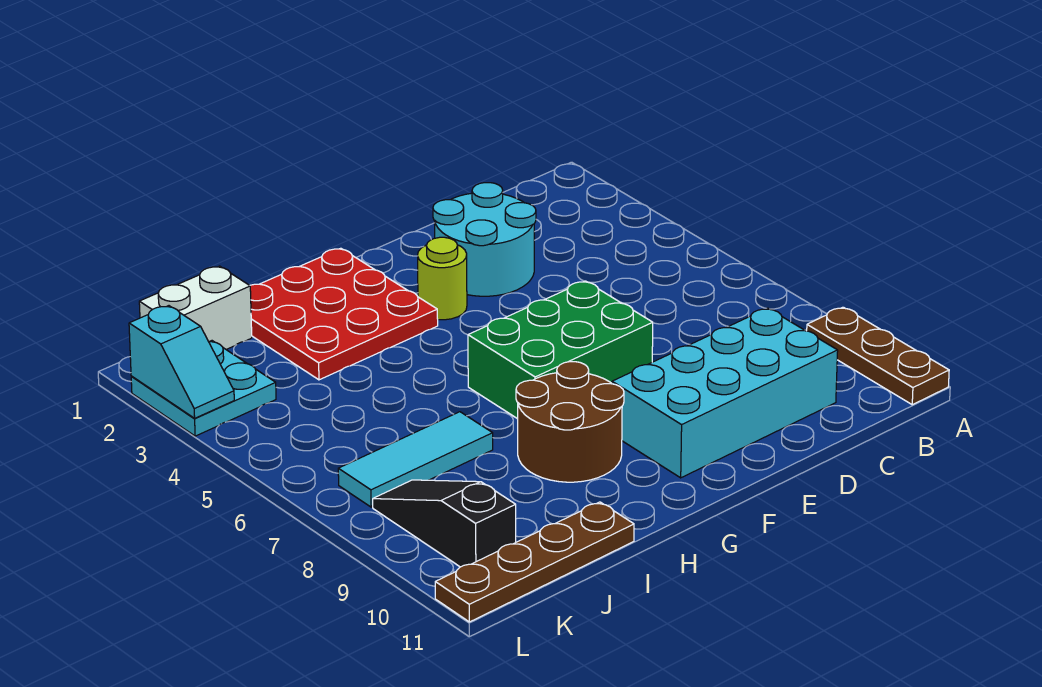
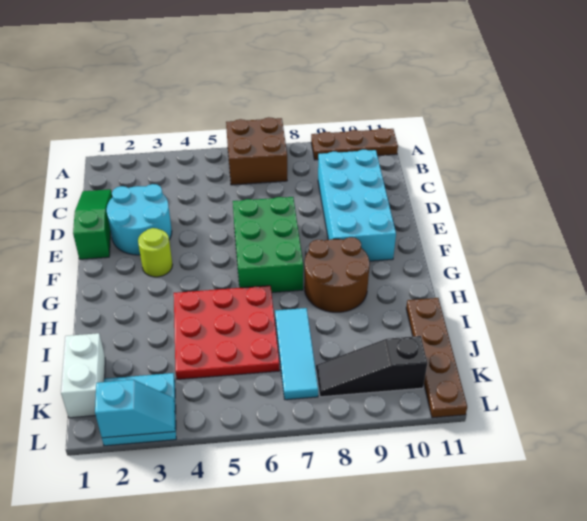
none -> brown 2x2 brick [226,117,287,185]
none -> green 1x3 slope [73,189,112,259]
red 3x3 plate [250,248,438,380] -> red 3x3 plate moved to [174,286,280,379]

